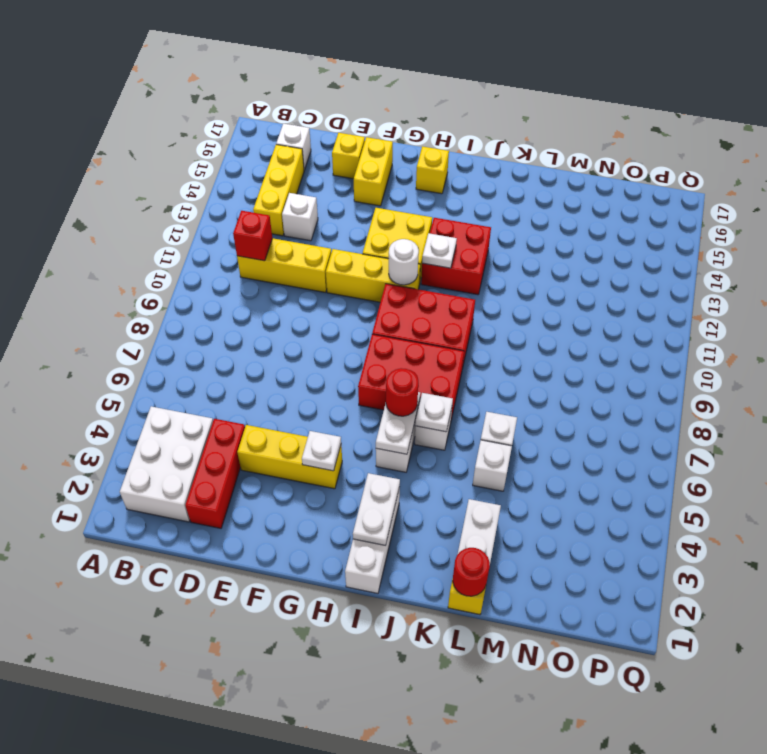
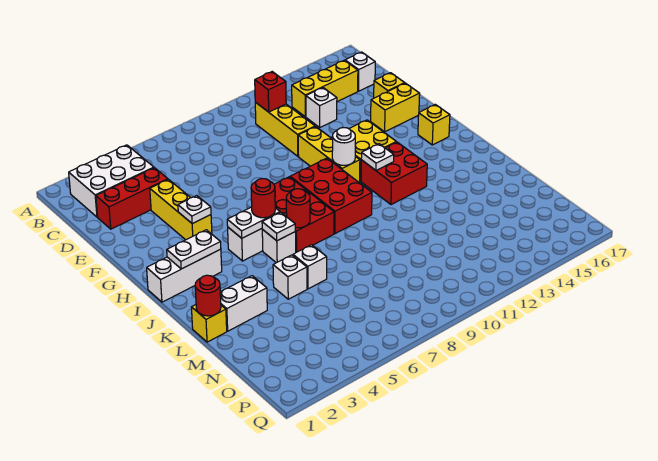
none -> red 1x1 round brick [286,189,310,228]

